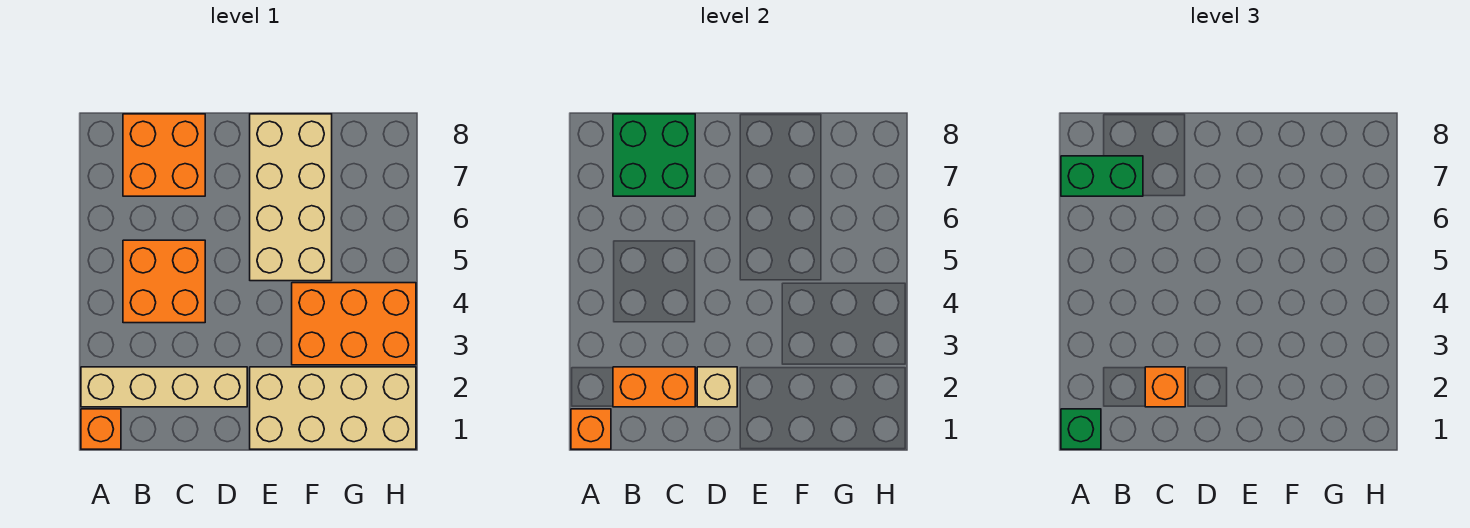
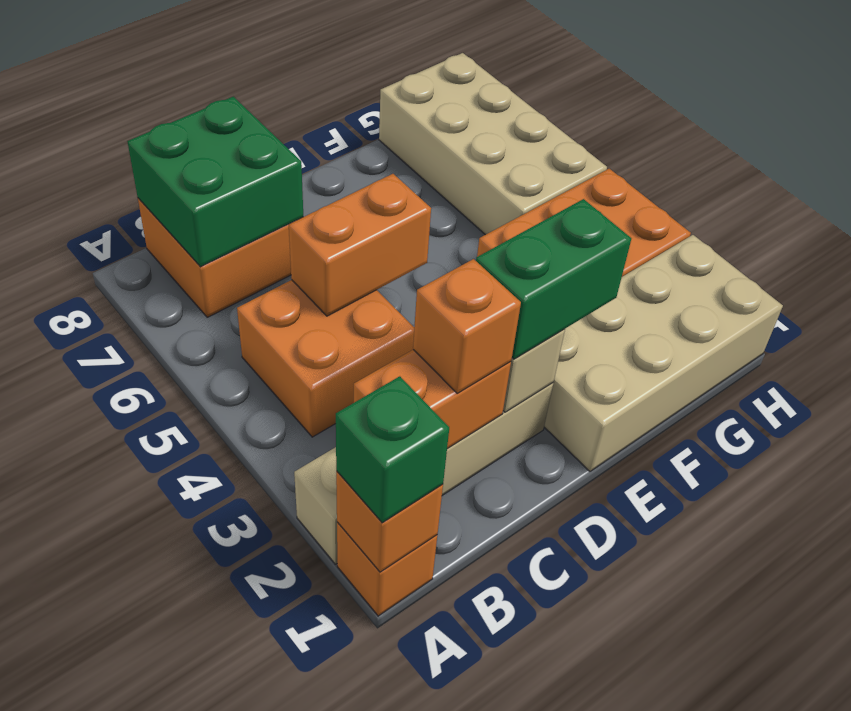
green 1x2 brick [1061,156,1143,196] -> green 1x2 brick moved to [476,199,631,359]
none -> orange 1x2 brick [289,174,431,316]
tan 2x4 brick [250,114,332,281] -> tan 2x4 brick moved to [379,53,607,235]

